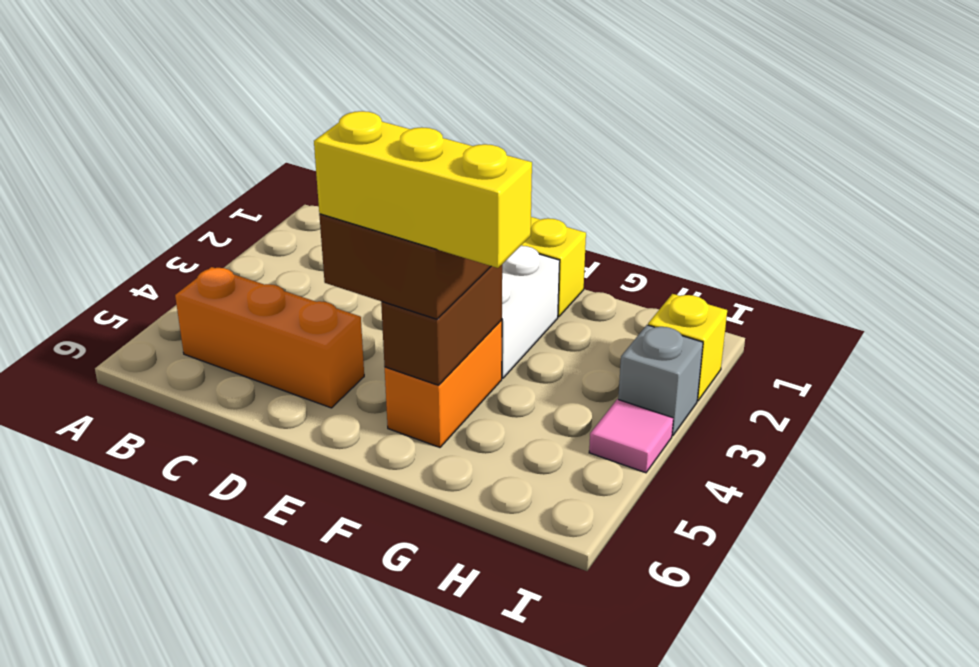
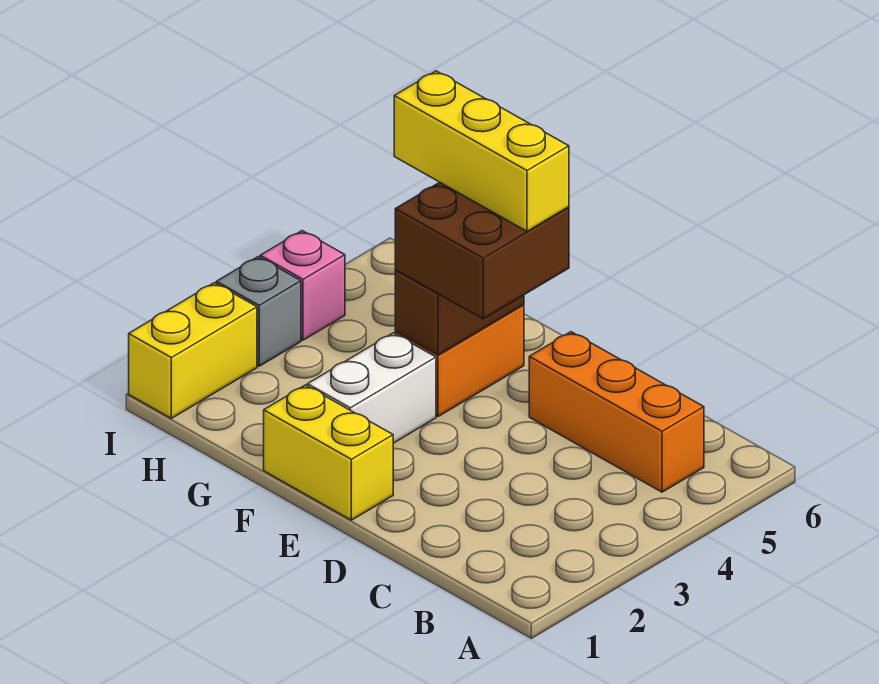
yellow 1x1 brick [648,294,727,401] -> yellow 1x2 brick [129,283,257,418]
pink 1x1 tile [589,399,673,473] -> pink 1x1 brick [260,231,345,340]

